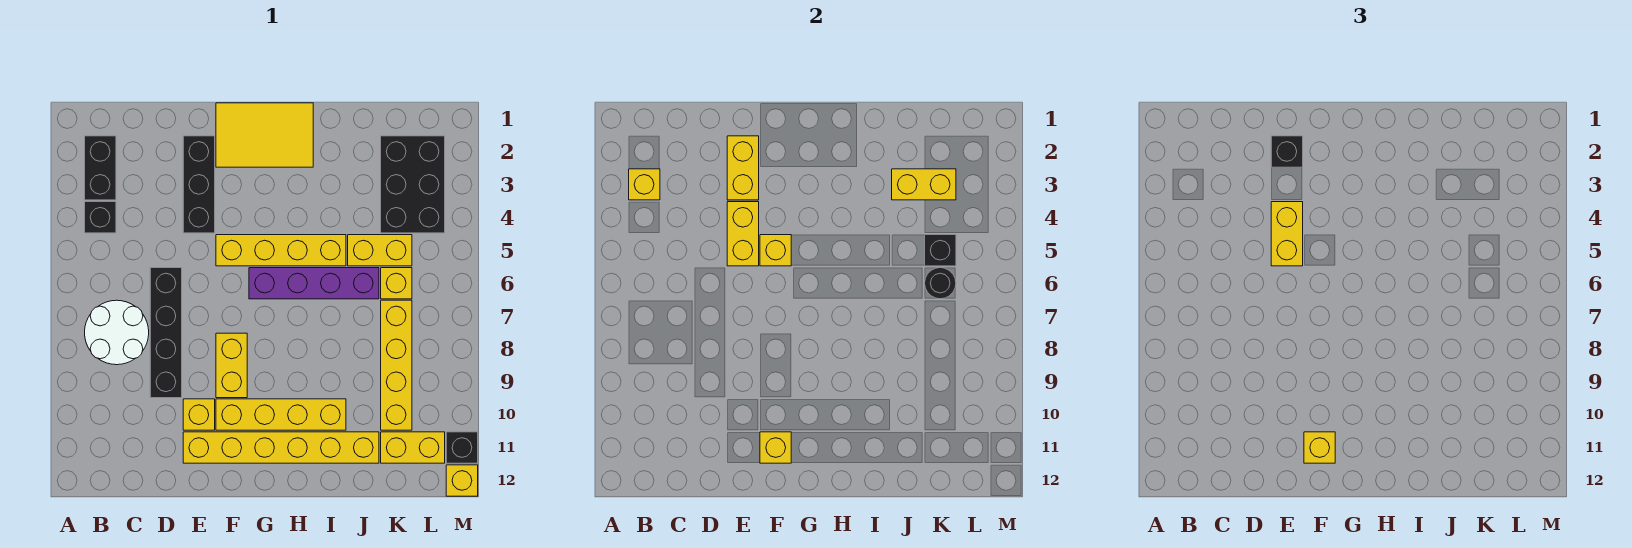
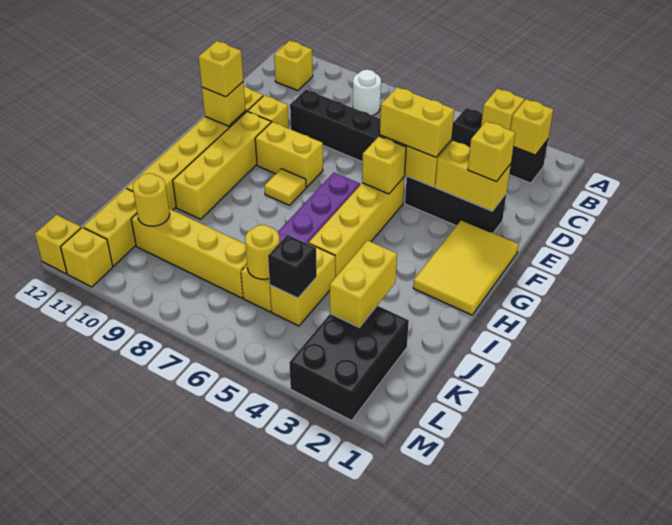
none -> yellow 1x1 brick [510,99,553,155]
white 2x2 round brick [85,300,149,365] -> white 1x1 round brick [353,70,381,116]
none -> yellow 1x1 brick [274,41,313,91]
black 1x1 brick [1271,136,1303,167] -> yellow 1x1 brick [468,121,515,182]
none -> yellow 1x1 tile [264,169,306,205]
black 2x3 brick [381,136,445,233] -> black 2x3 brick turned to [289,306,409,420]
black 1x1 round brick [925,268,956,299] -> yellow 1x1 round brick [245,225,280,279]
none -> yellow 1x1 round brick [133,173,170,226]
black 1x1 brick [446,432,478,463] -> yellow 1x1 brick [61,227,113,287]

